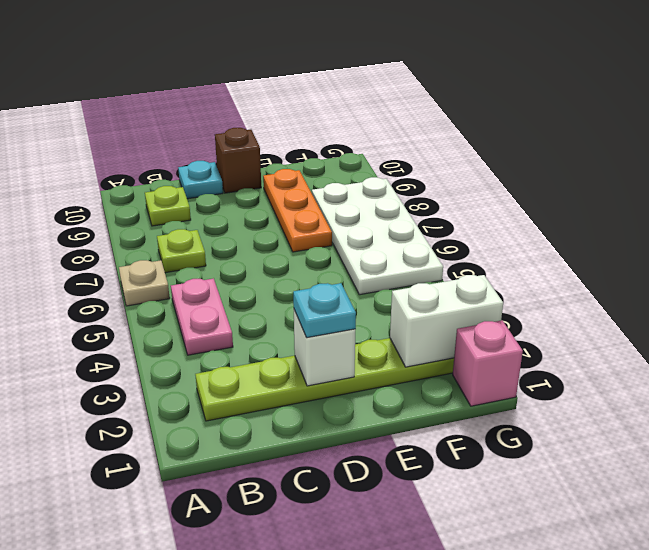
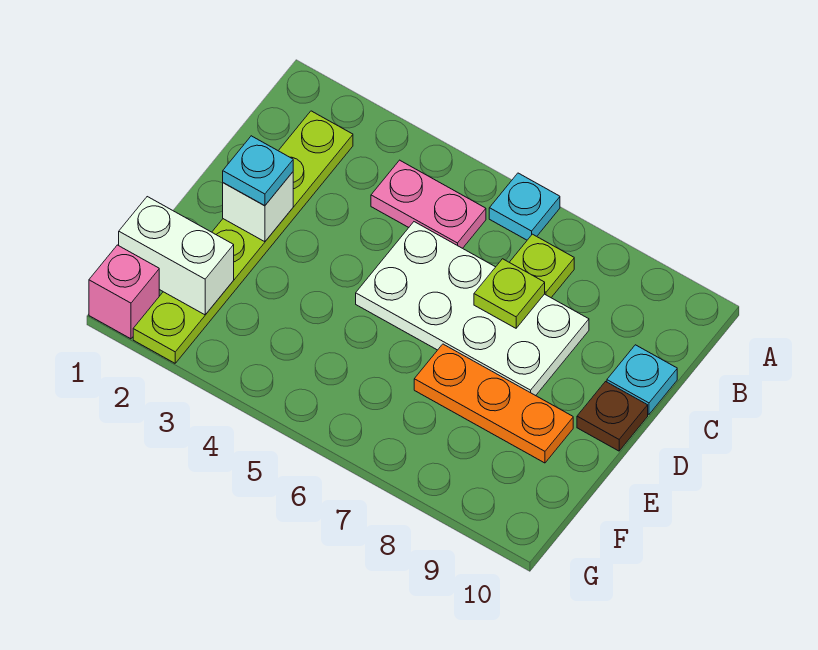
tan 1x1 plate [119,260,170,306] -> cyan 1x1 plate [489,173,560,240]
lime 1x1 plate [145,186,191,226] -> lime 1x1 plate moved to [474,259,545,328]
brown 1x1 brick [215,128,261,193] -> brown 1x1 plate [577,382,648,451]
white 1x2 brick [390,275,503,367] -> white 1x2 brick turned to [119,197,234,315]
white 2x4 plate [312,177,443,295] -> white 2x4 plate moved to [356,222,589,396]

